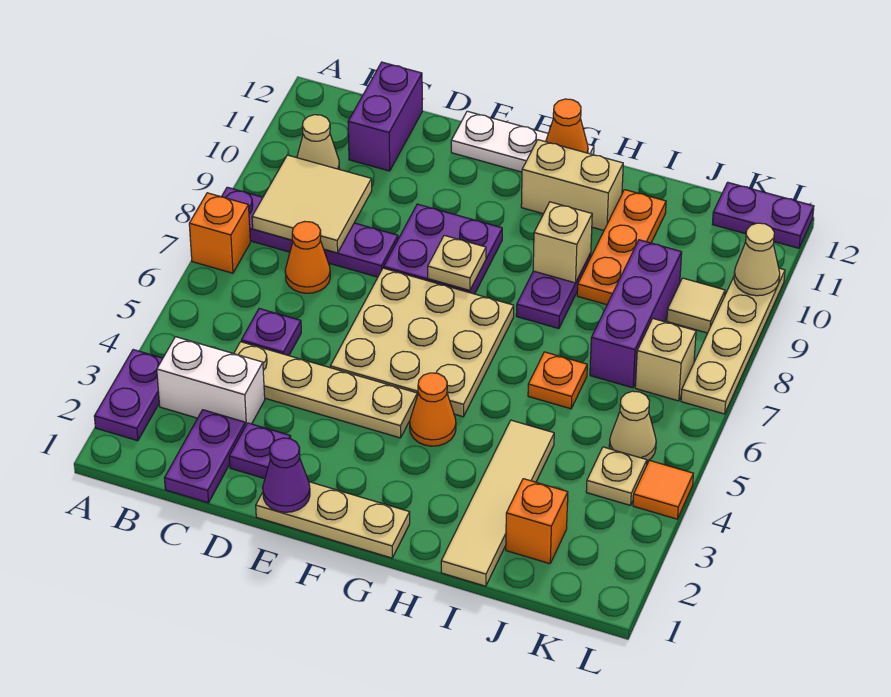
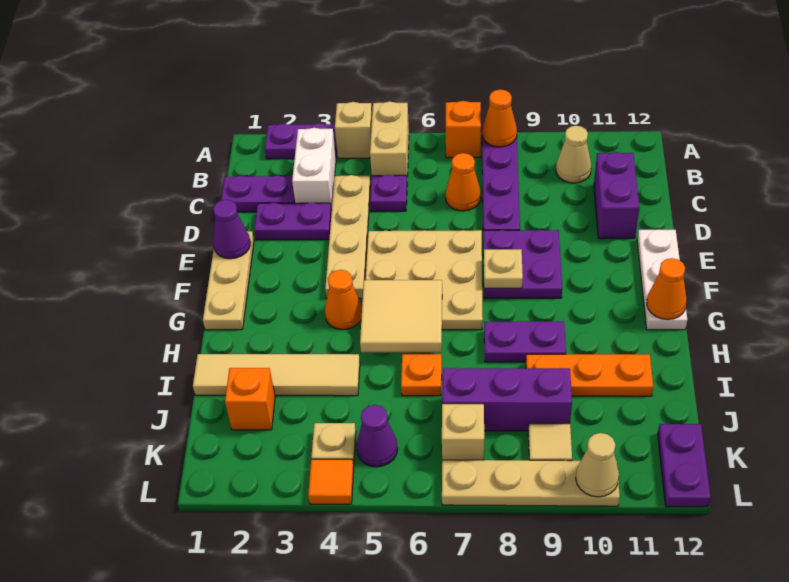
none -> orange 1x1 cone [482,89,517,147]
tan 2x2 tile [252,155,372,253] -> tan 2x2 tile moved to [360,280,442,352]
purple 1x2 brick [348,62,422,171] -> purple 1x2 brick turned to [594,152,639,239]
purple 1x1 plate [229,423,291,479] -> purple 1x2 plate [254,203,332,240]
tan 1x2 brick [521,140,623,230] -> tan 1x2 brick moved to [370,101,409,177]
tan 1x1 brick [533,202,592,283] -> tan 1x1 brick moved to [335,102,372,158]
tan 1x1 cone [609,391,656,461] -> purple 1x1 cone [356,405,398,467]

